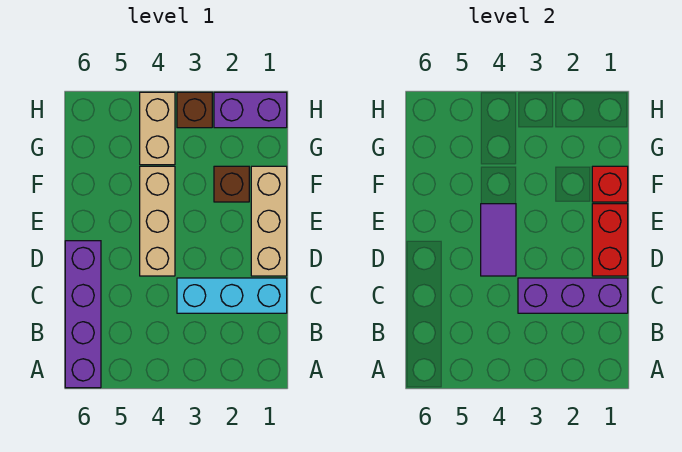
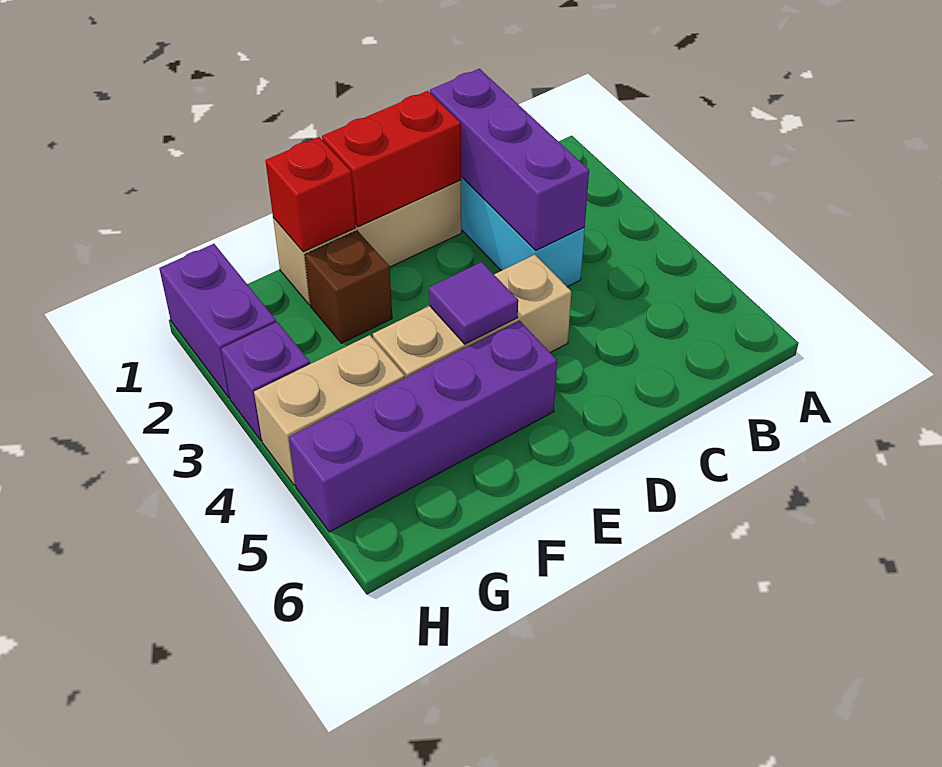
purple 1x4 brick [65,241,101,388] -> purple 1x4 brick moved to [289,321,557,532]
purple 1x2 tile [481,204,516,276] -> purple 1x1 tile [429,262,518,344]
brown 1x1 brick [177,92,212,128] -> purple 1x1 brick [221,322,310,440]

